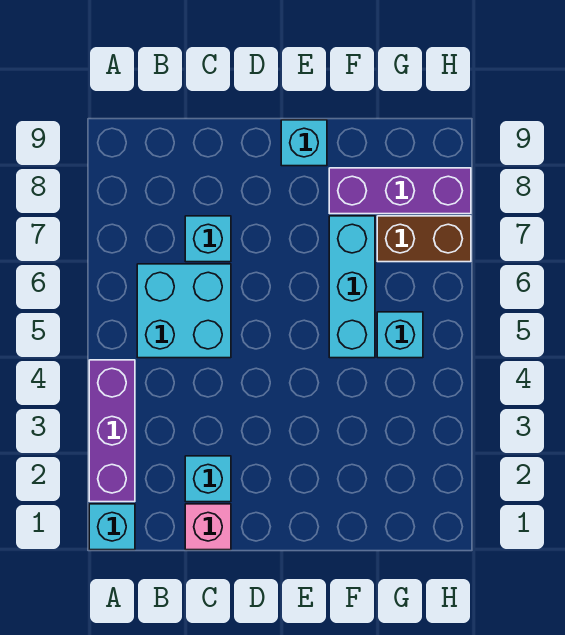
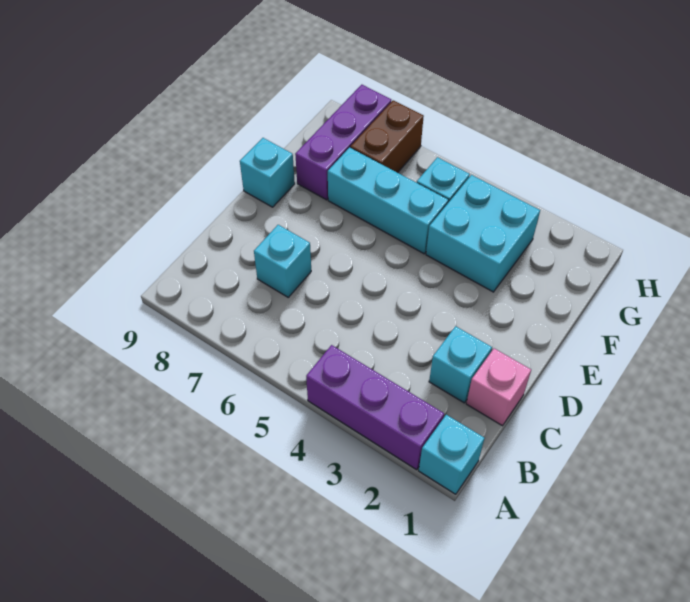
cyan 2x2 brick [137,264,231,358] -> cyan 2x2 brick moved to [426,175,540,292]

